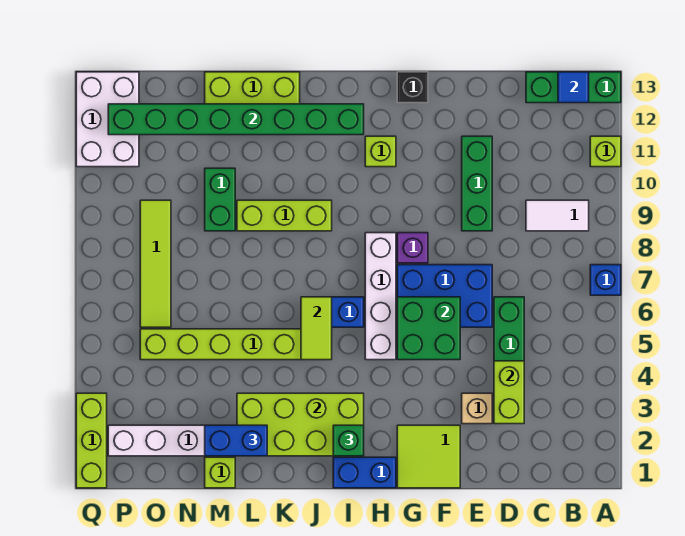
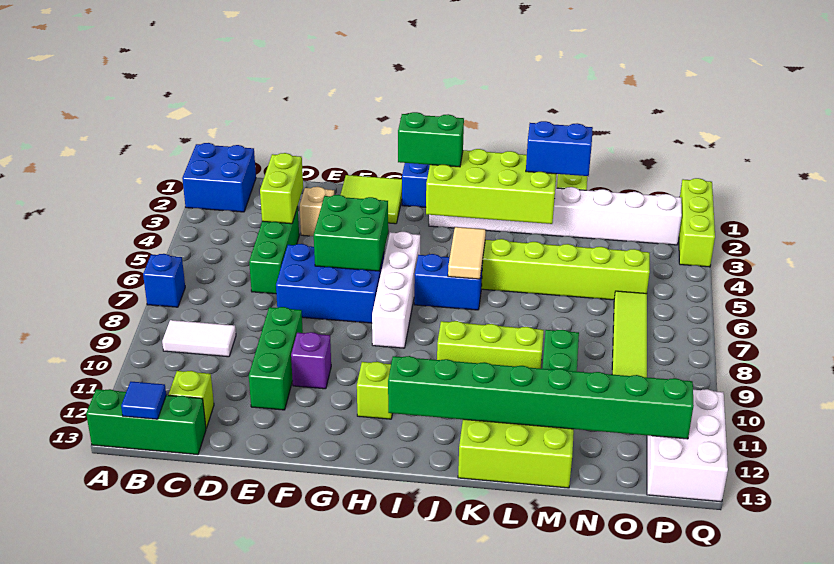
none -> blue 2x2 brick [182,143,256,212]
lime 1x1 brick [590,136,621,167] -> lime 1x1 brick moved to [169,371,214,428]
purple 1x1 brick [397,233,428,263] -> purple 1x1 brick moved to [291,332,331,389]
black 1x1 brick [397,72,428,103] -> none
green 1x1 brick [333,425,364,456] -> green 1x2 brick [398,112,464,167]
lime 1x2 tile [301,297,332,360] -> tan 1x2 tile [448,227,486,279]

